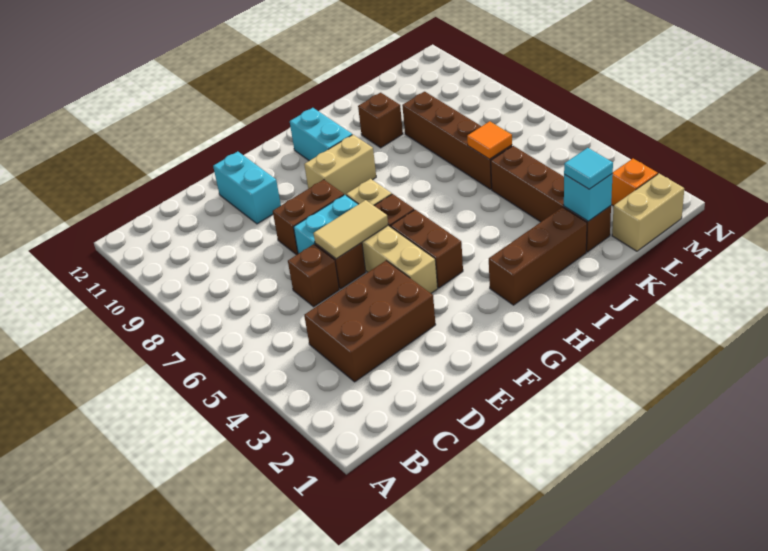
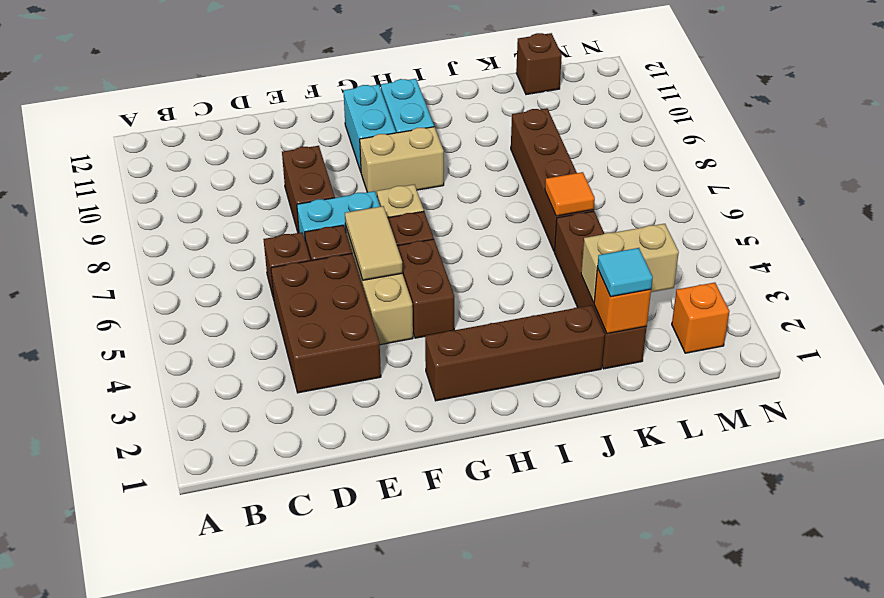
brown 2x3 brick [304,261,436,382] -> brown 2x3 brick turned to [271,254,381,393]
tan 1x2 tile [313,200,388,259] -> tan 1x2 tile turned to [345,206,402,280]
brown 1x2 brick [273,180,344,255] -> brown 1x2 brick turned to [282,146,335,233]
cyan 1x2 brick [213,151,281,224] -> cyan 1x2 brick moved to [343,85,396,171]
brown 1x3 brick [489,207,587,305] -> brown 1x4 brick [425,305,605,401]
brown 1x1 brick [358,93,403,148] -> brown 1x1 brick moved to [516,33,562,95]
cyan 1x1 brick [564,174,613,221] -> orange 1x1 brick [594,268,651,334]
tan 1x2 brick [612,174,684,251] -> tan 1x2 brick moved to [581,224,679,302]

